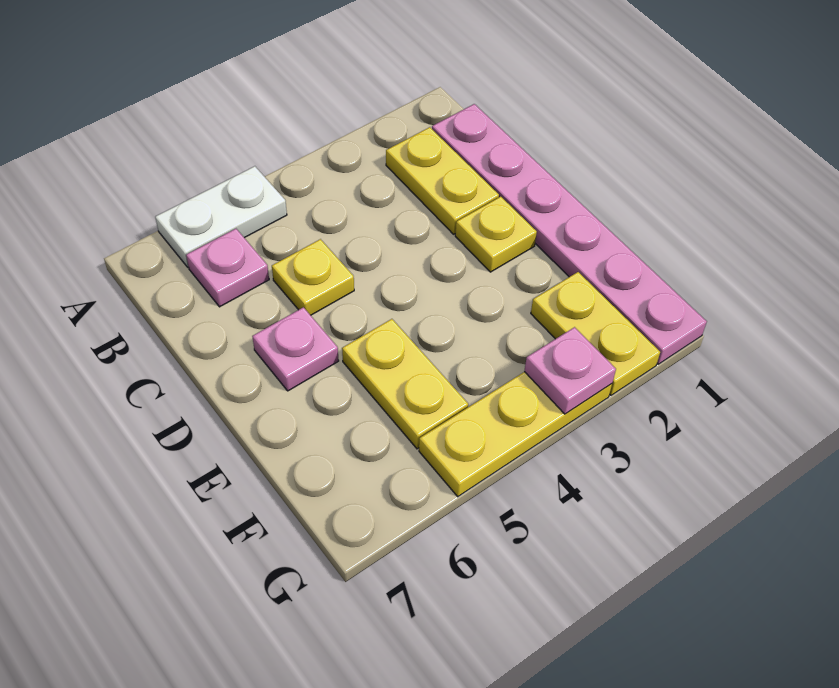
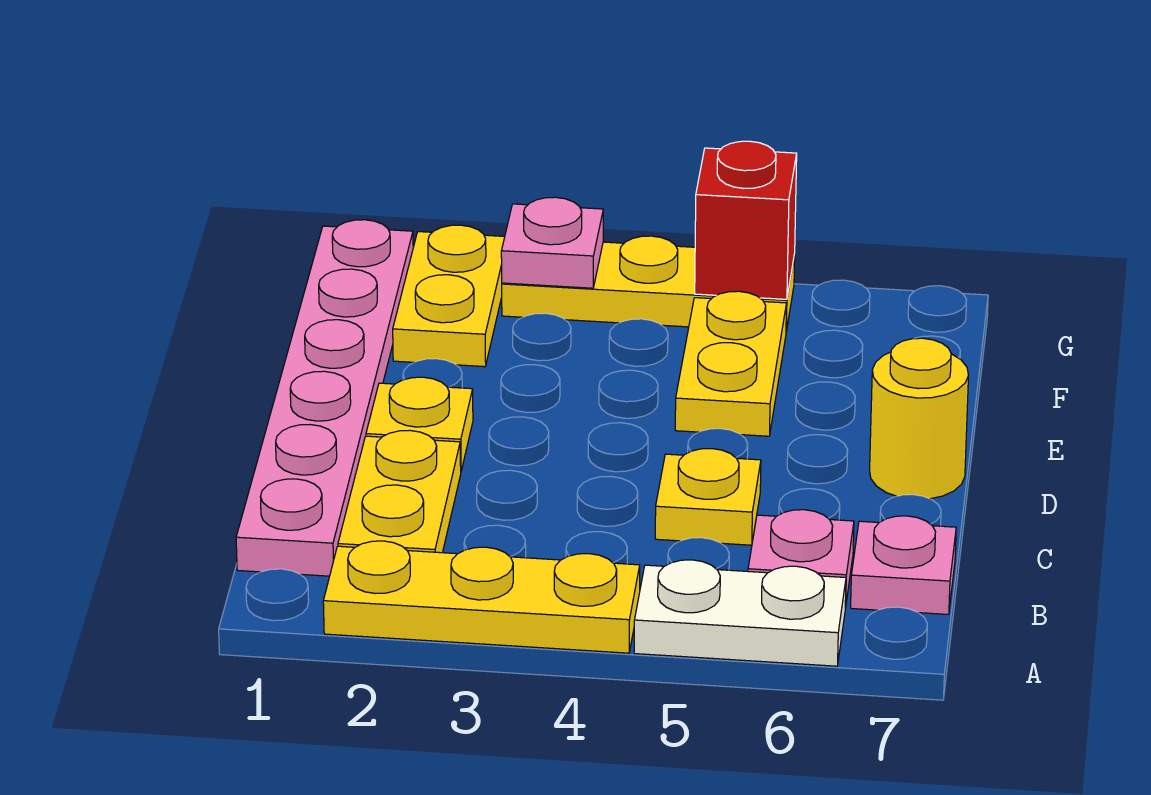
none -> yellow 1x3 plate [323,541,640,653]
pink 1x1 plate [252,307,339,391] -> pink 1x1 plate moved to [851,516,956,614]
none -> yellow 1x1 round brick [870,338,969,499]
none -> red 1x1 brick [695,141,797,299]

